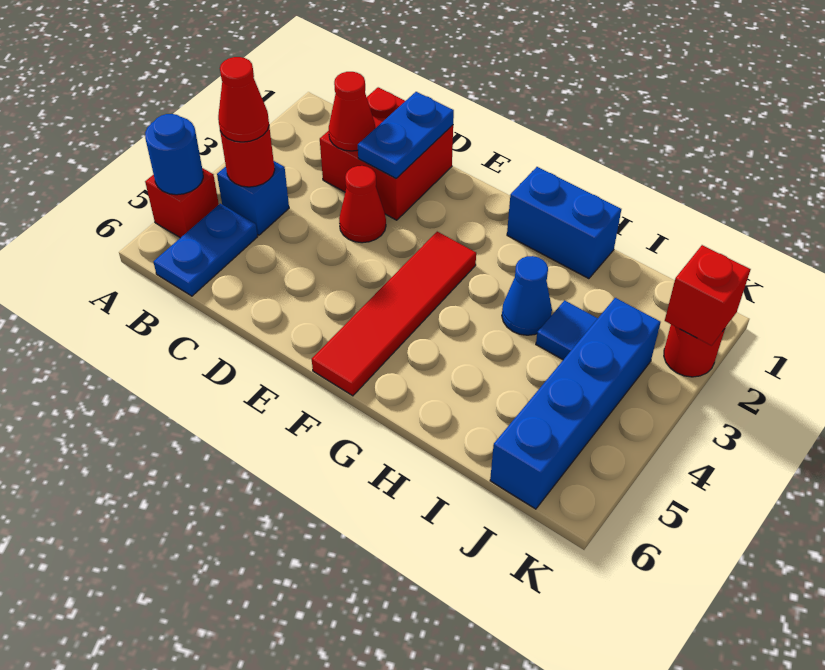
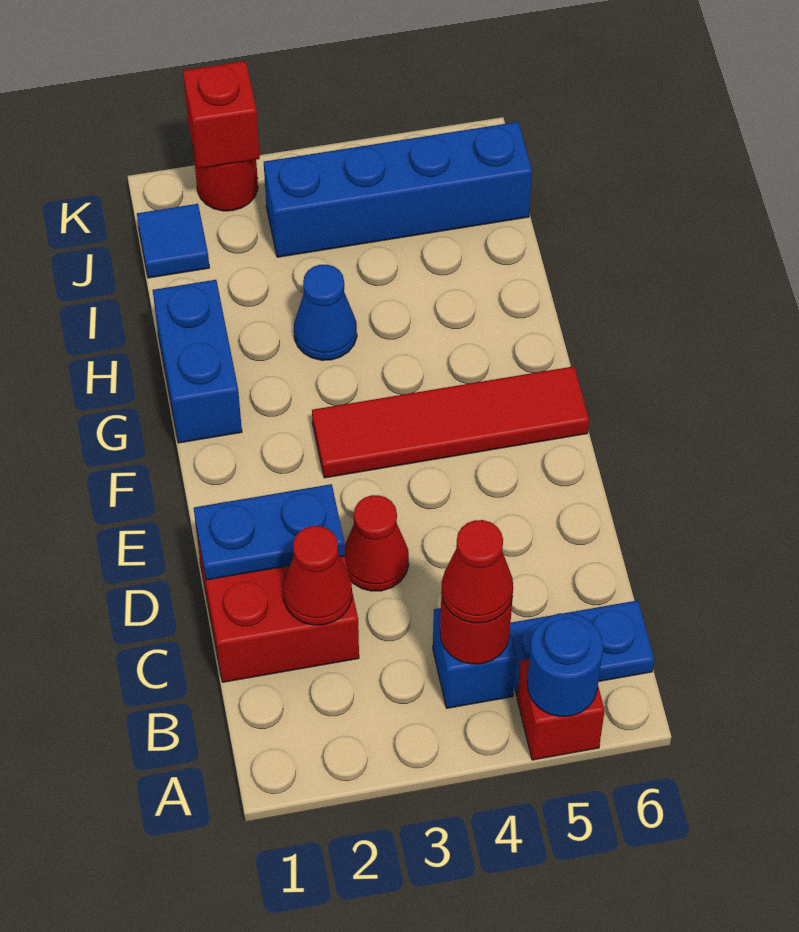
blue 1x1 tile [536,300,598,360] -> blue 1x1 tile moved to [137,204,209,278]

